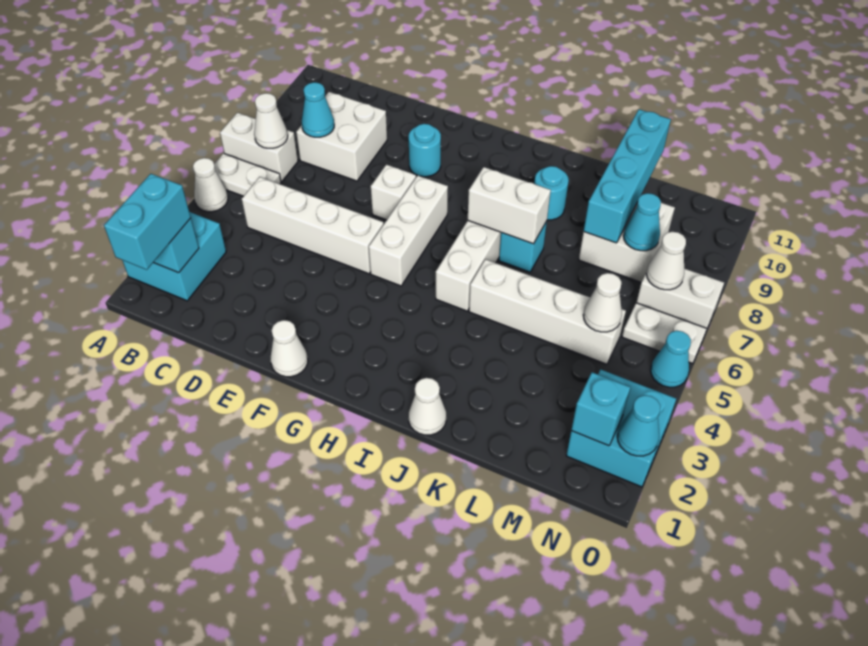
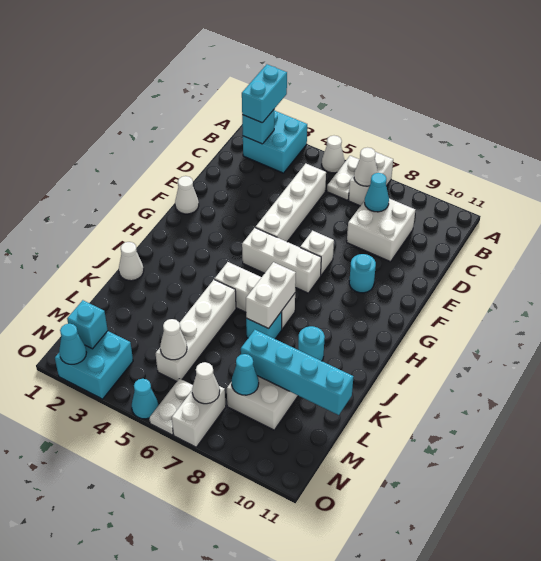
cyan 1x2 brick [104,174,191,270] -> cyan 1x2 brick turned to [242,64,287,123]

